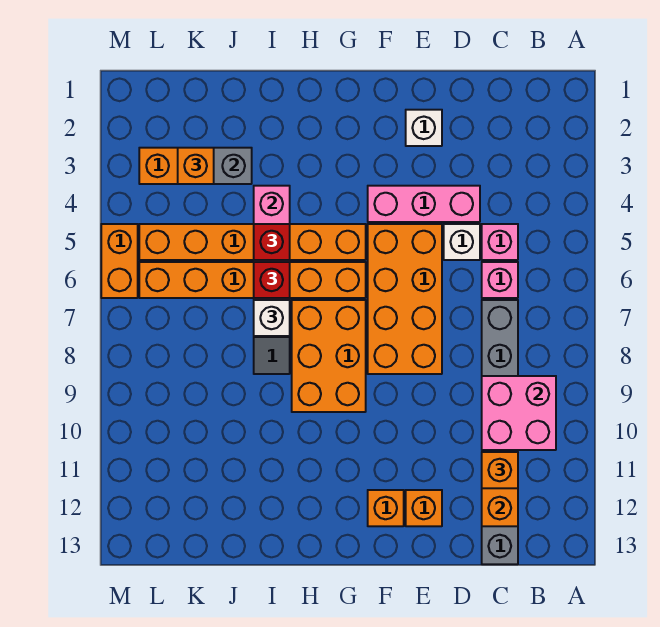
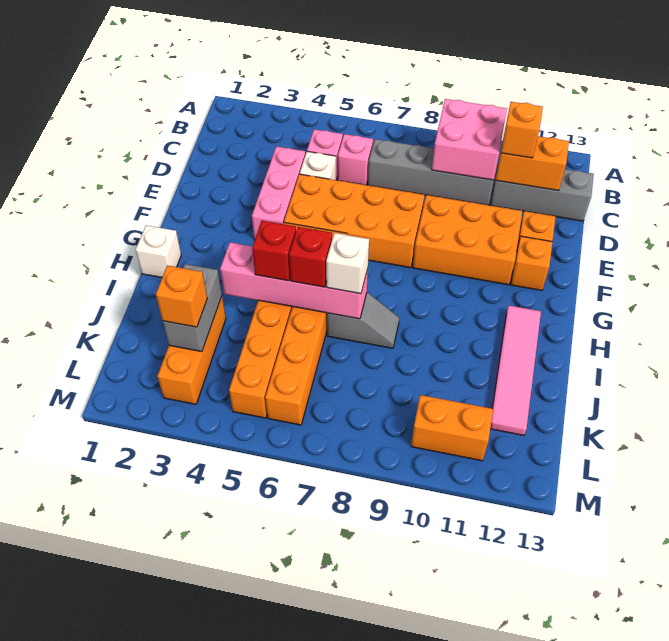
white 1x1 brick [406,110,442,146] -> white 1x1 brick moved to [136,225,181,278]
orange 2x3 brick [292,300,366,412] -> orange 2x3 brick moved to [413,195,522,285]
none -> pink 1x4 tile [490,306,541,435]
orange 1x2 brick [101,224,138,298] -> orange 1x2 brick moved to [411,395,493,461]

